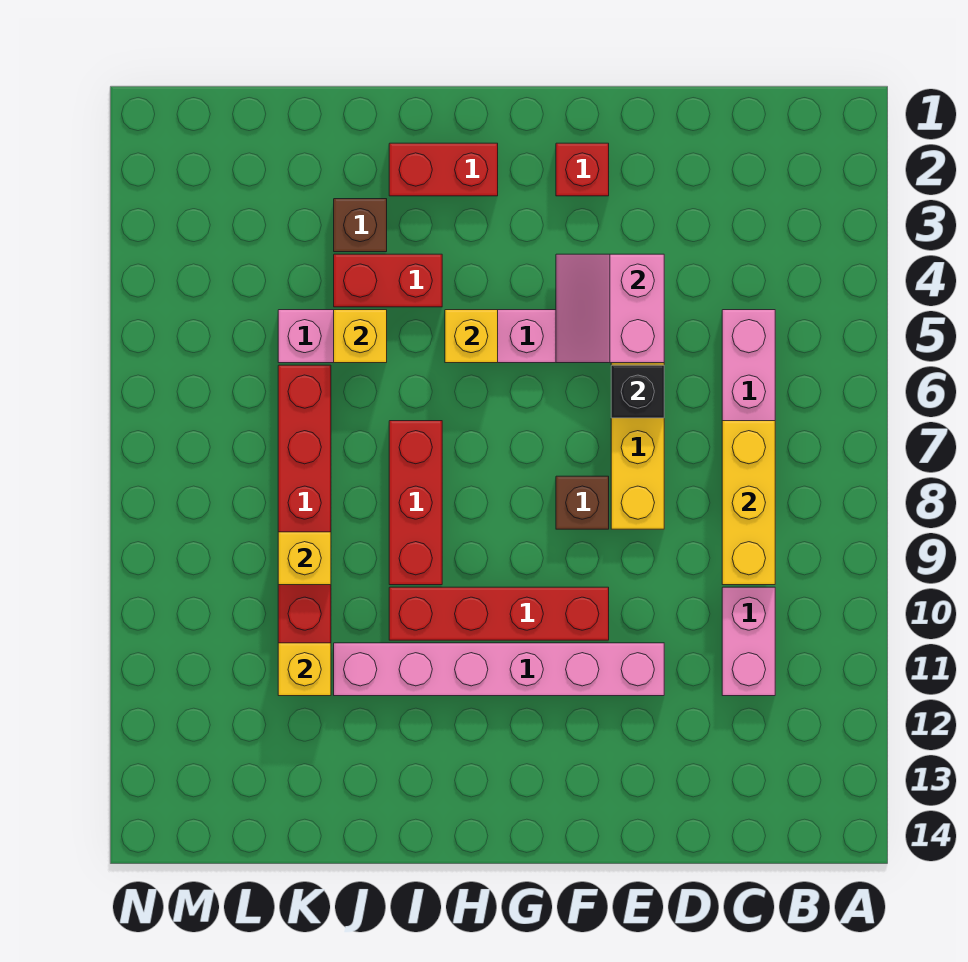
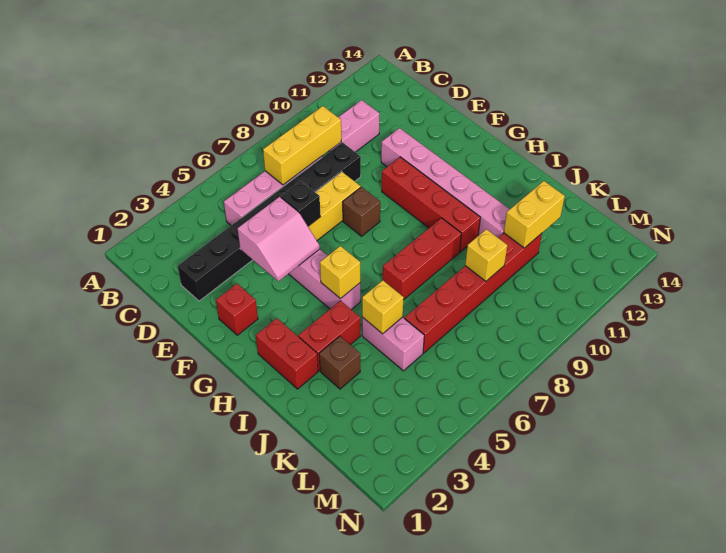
none -> black 1x8 brick [178,142,361,301]
red 1x2 brick [334,254,442,307] -> red 1x2 brick turned to [298,301,360,371]
yellow 1x1 brick [278,643,331,696] -> yellow 1x2 brick [504,181,565,248]

